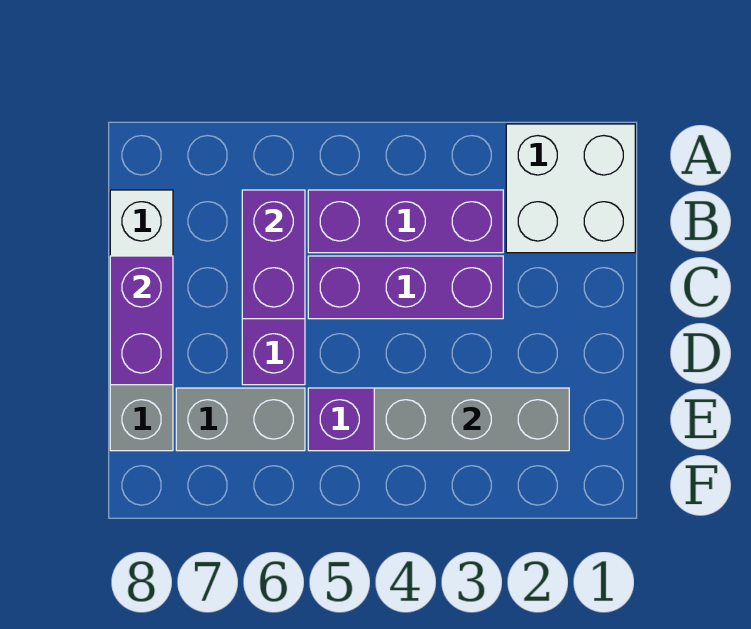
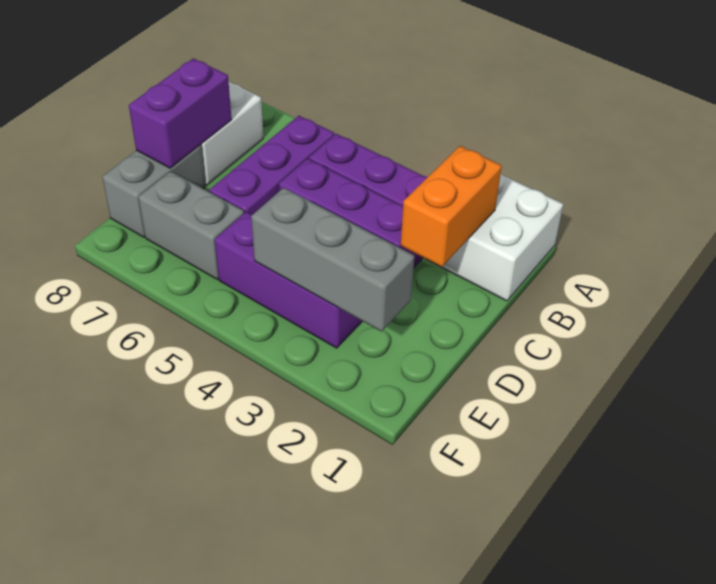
none -> orange 1x2 brick [401,146,502,267]
purple 1x2 brick [242,190,305,319] -> none

